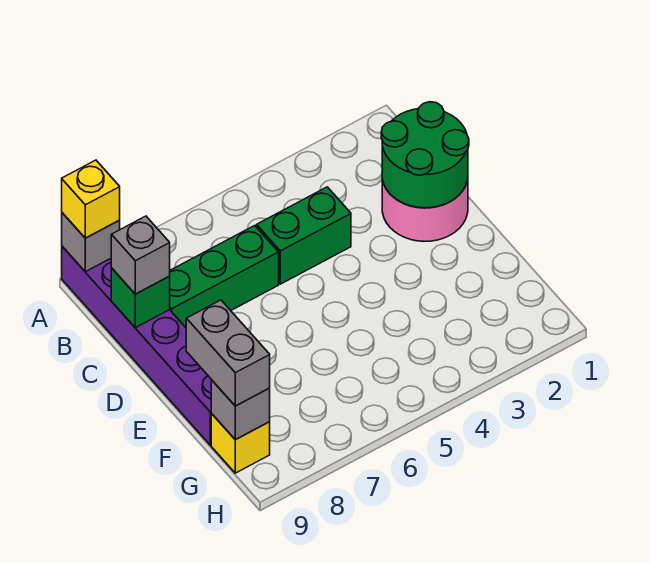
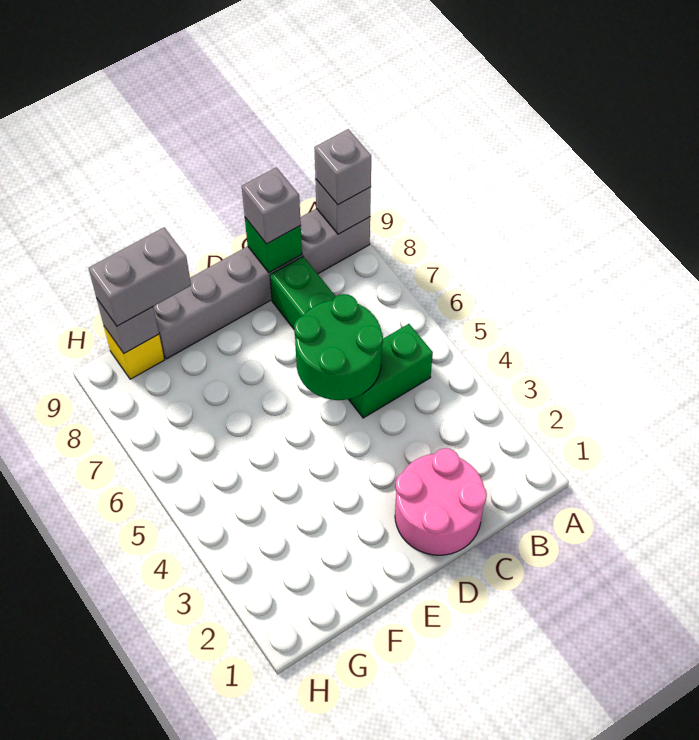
purple 1x6 brick [62,246,212,445] -> grey 1x6 brick [153,208,370,359]
yellow 1x1 brick [62,160,120,238] -> grey 1x1 brick [314,129,371,205]
green 2x2 round brick [381,102,469,208] -> green 2x2 round brick moved to [294,294,383,400]
green 1x2 brick [257,187,351,284] -> green 1x2 brick turned to [349,324,433,418]

